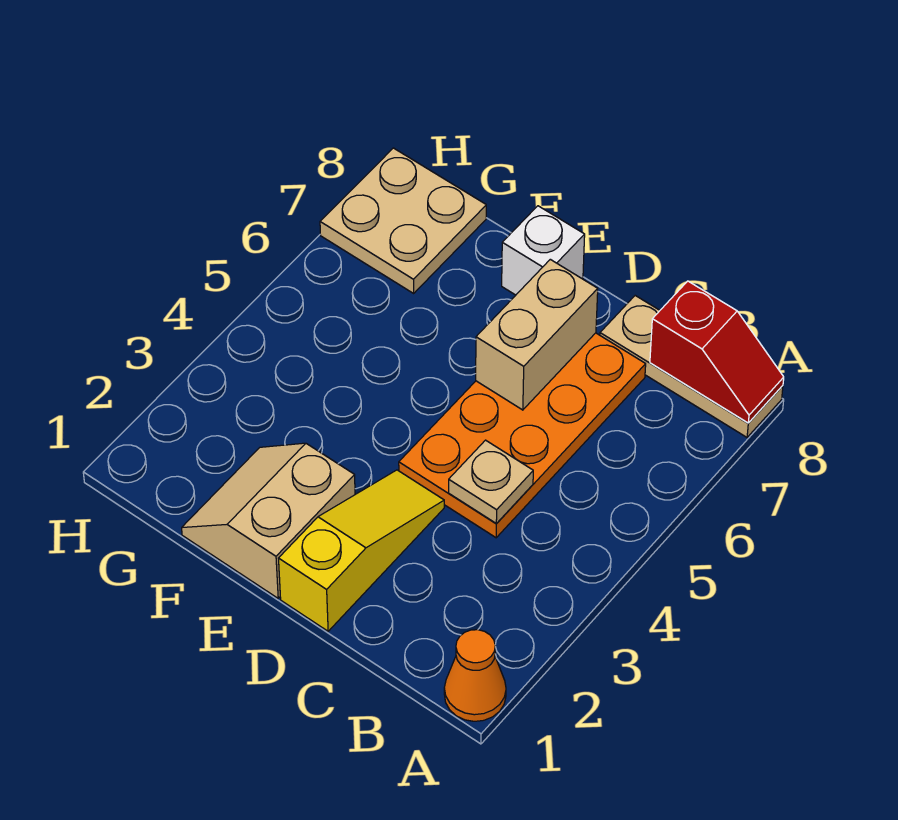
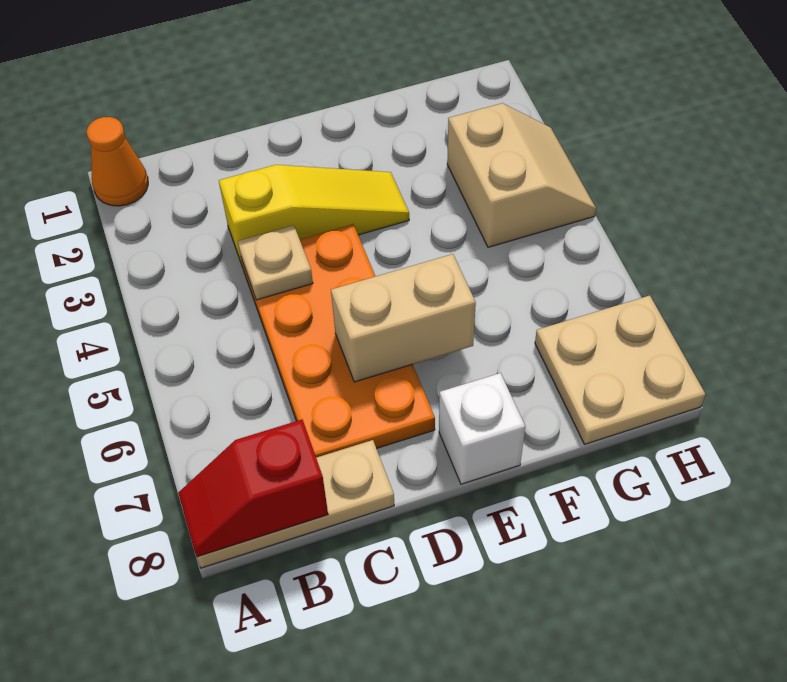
yellow 1x3 slope [279,470,444,631] -> yellow 1x3 slope turned to [219,165,409,267]
tan 1x2 brick [476,259,598,410] -> tan 1x2 brick turned to [331,254,476,382]
tan 2x2 slope [182,443,355,598] -> tan 2x2 slope moved to [447,103,596,247]

